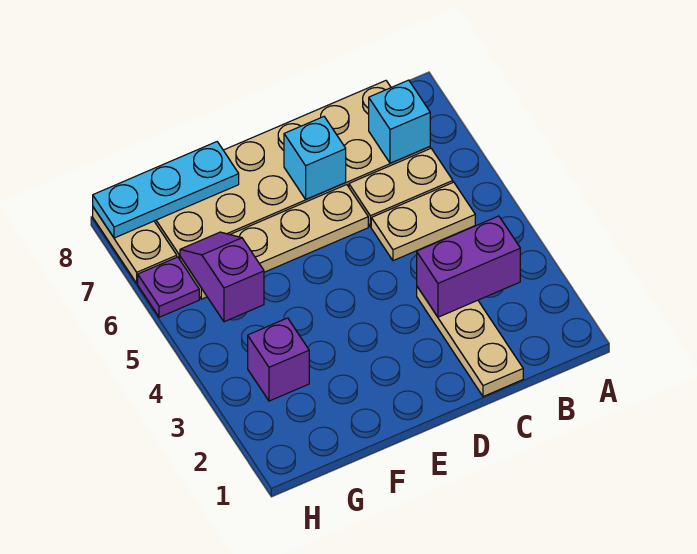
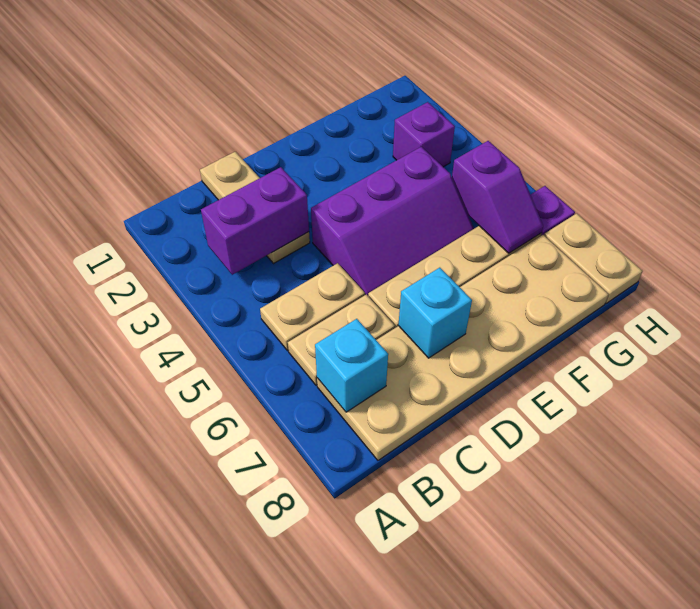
none -> purple 2x3 slope [311,147,474,296]
cyan 1x3 plate [93,142,239,238] -> none

